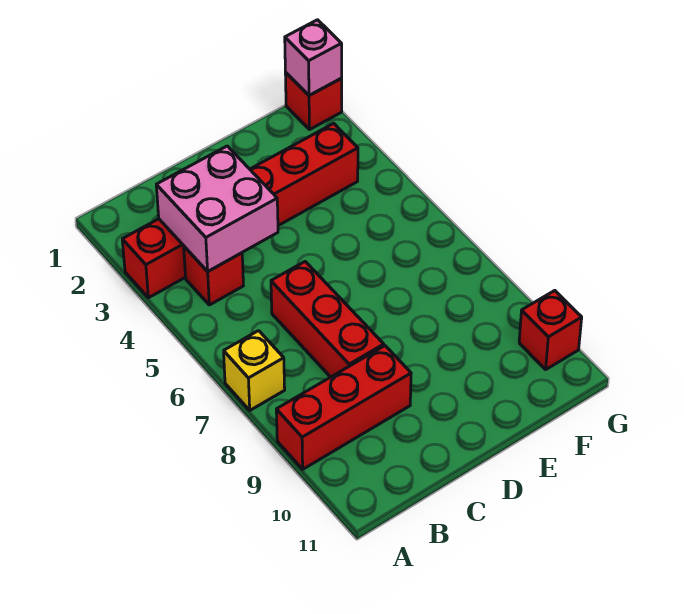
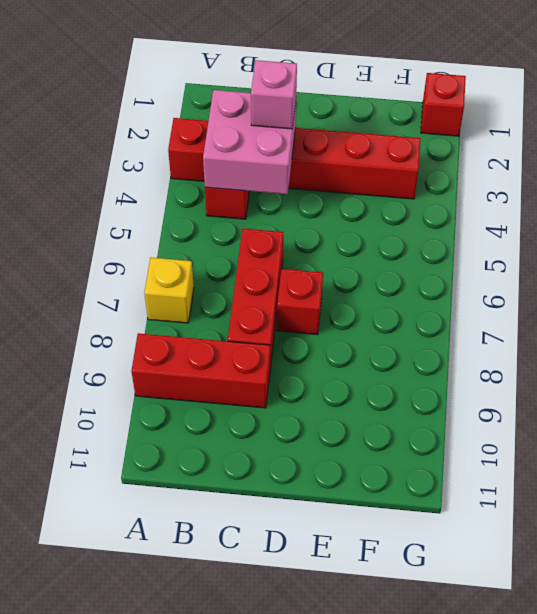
pink 1x1 brick [285,20,342,95] -> pink 1x1 brick moved to [251,60,297,129]
red 1x1 brick [519,291,582,369] -> red 1x1 brick moved to [277,269,323,335]

